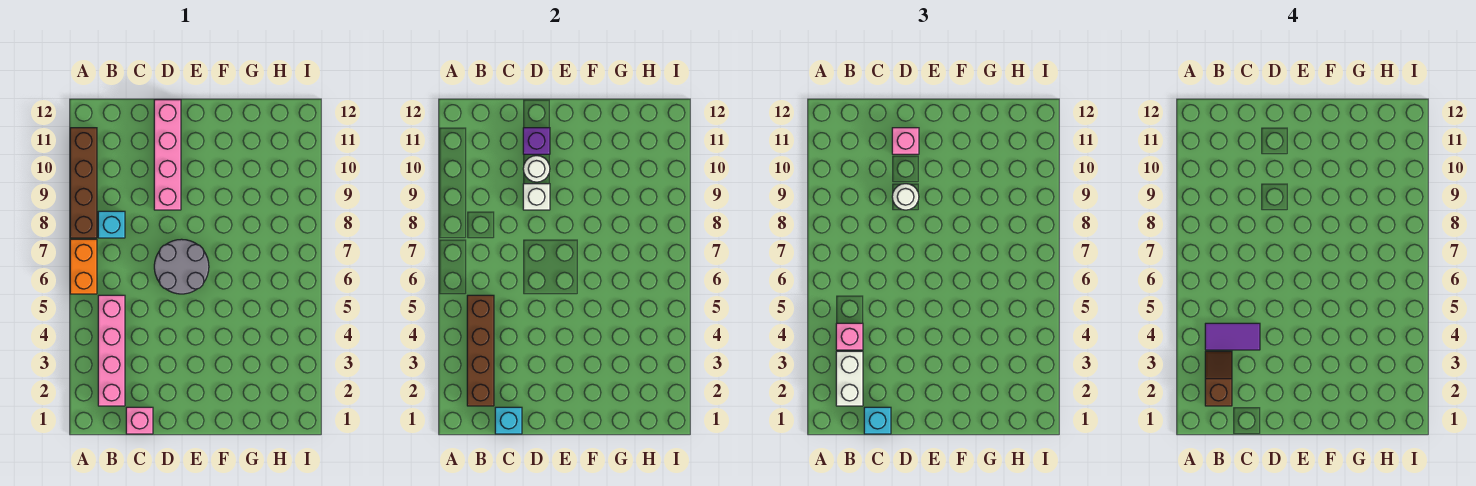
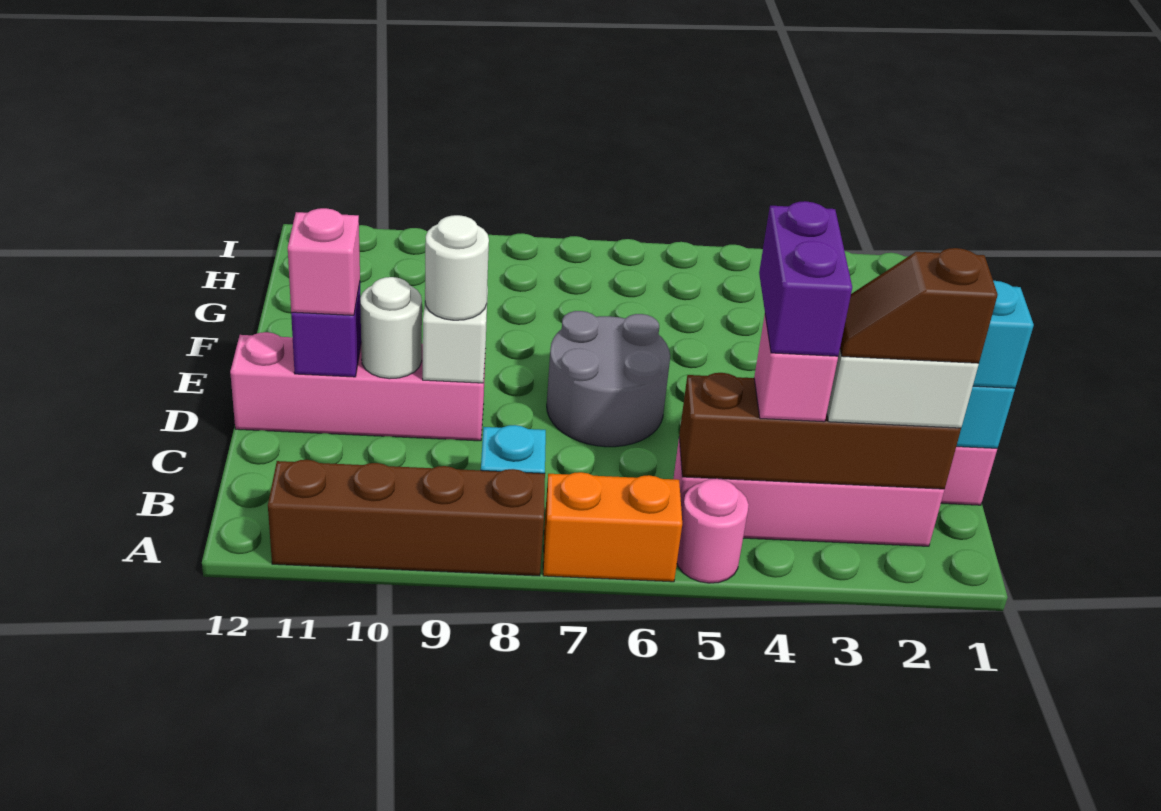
none -> pink 1x1 round brick [677,479,749,583]
purple 1x2 tile [1205,323,1260,350] -> purple 1x2 brick [759,201,852,356]

